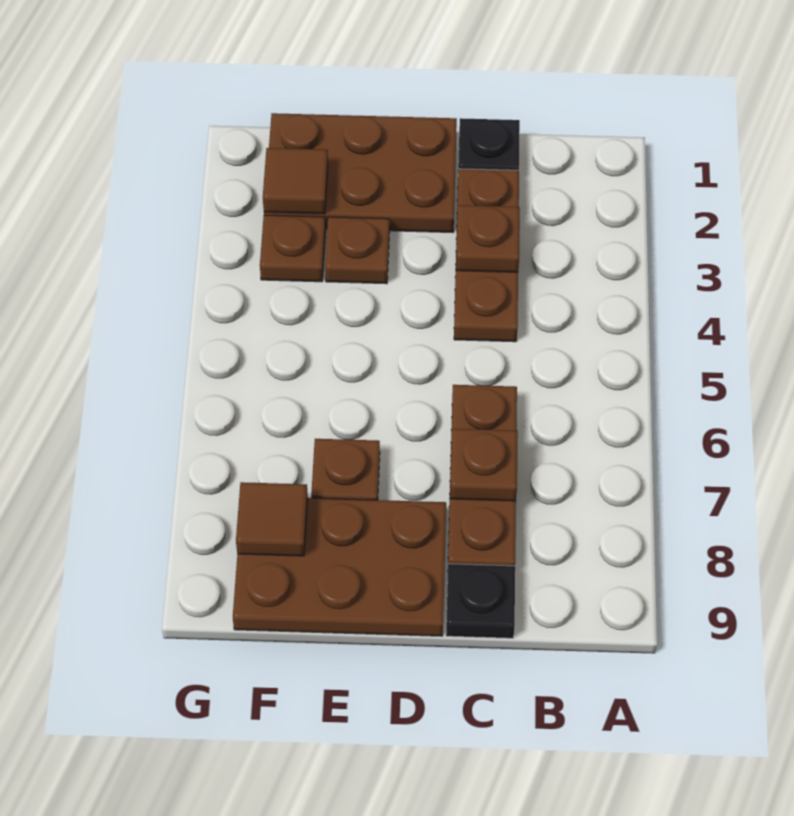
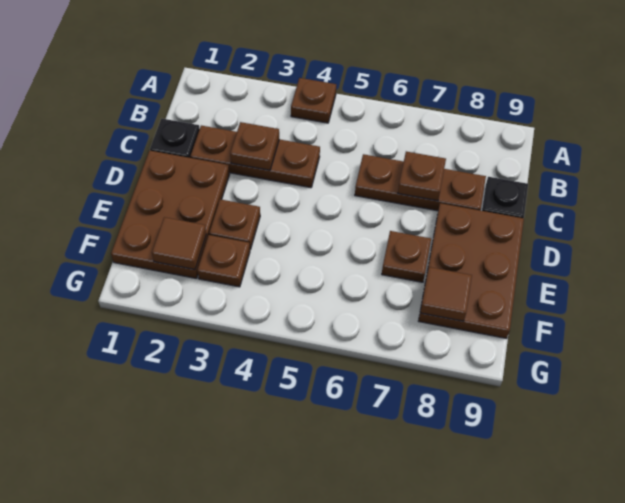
none -> brown 1x1 plate [291,78,336,123]

